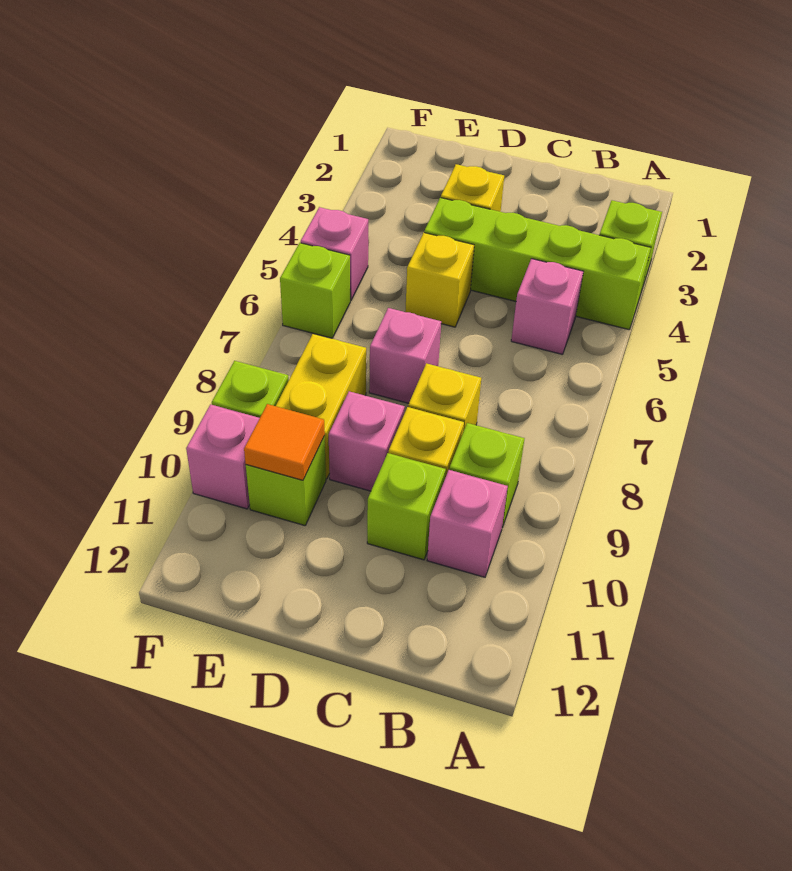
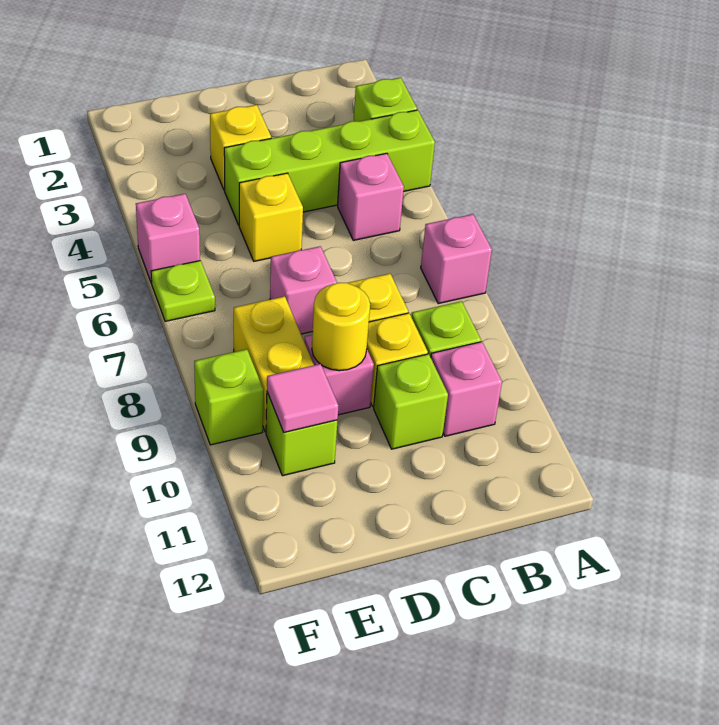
none -> yellow 1x1 round brick [312,283,370,371]
orange 1x1 tile [244,404,325,480] -> pink 1x1 tile [267,364,339,432]
lime 1x1 brick [280,243,350,338] -> lime 1x1 plate [151,261,215,321]
pink 1x1 brick [186,404,260,509] -> pink 1x1 brick moved to [421,214,492,304]

